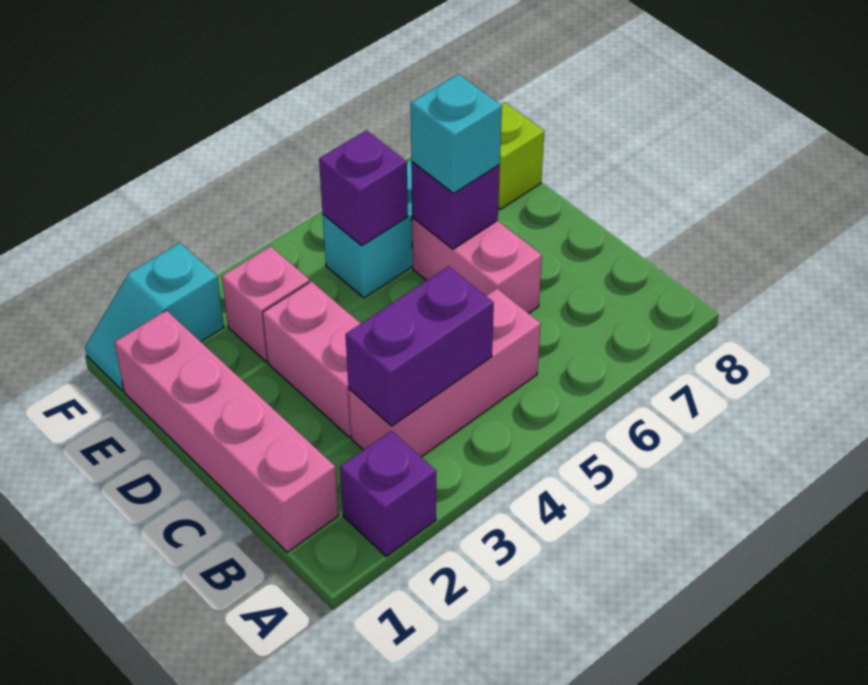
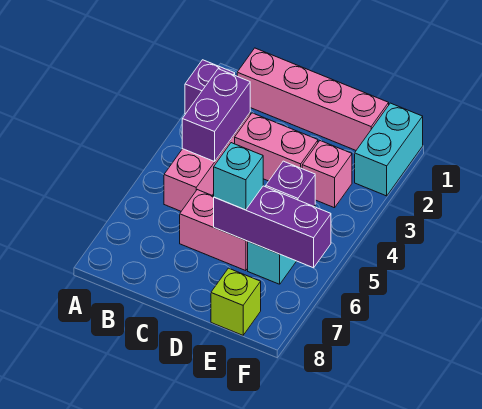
purple 1x1 brick [411,162,500,249] -> purple 1x3 brick [214,186,331,268]
cyan 1x2 slope [85,243,224,391] -> cyan 1x2 brick [355,103,423,196]

